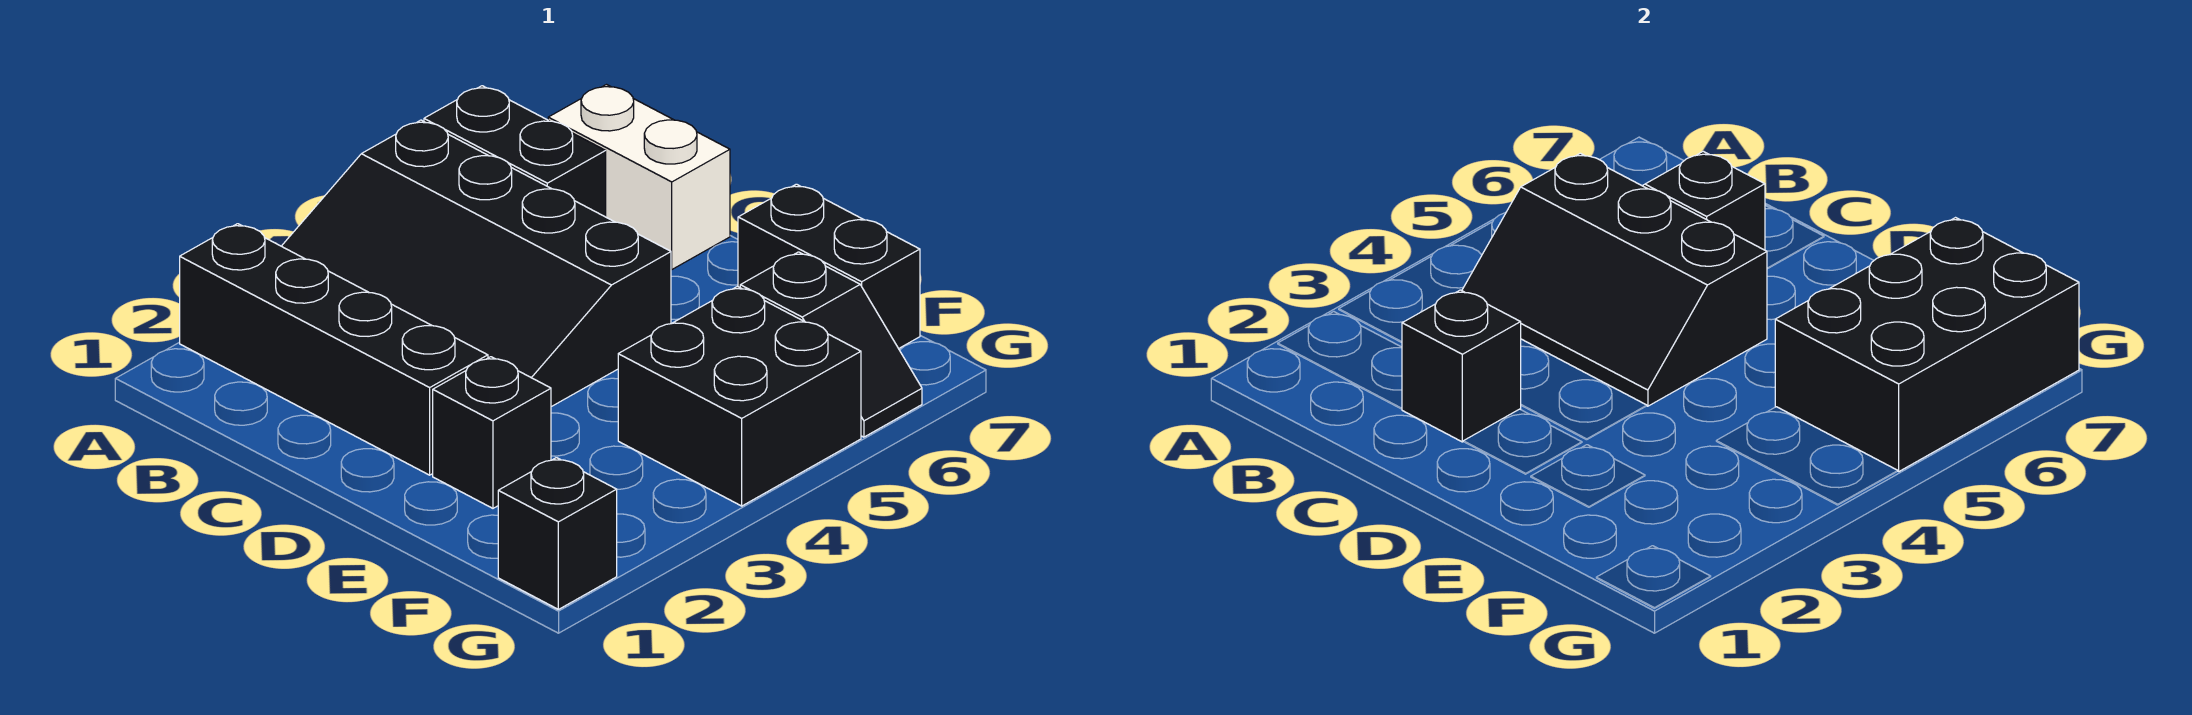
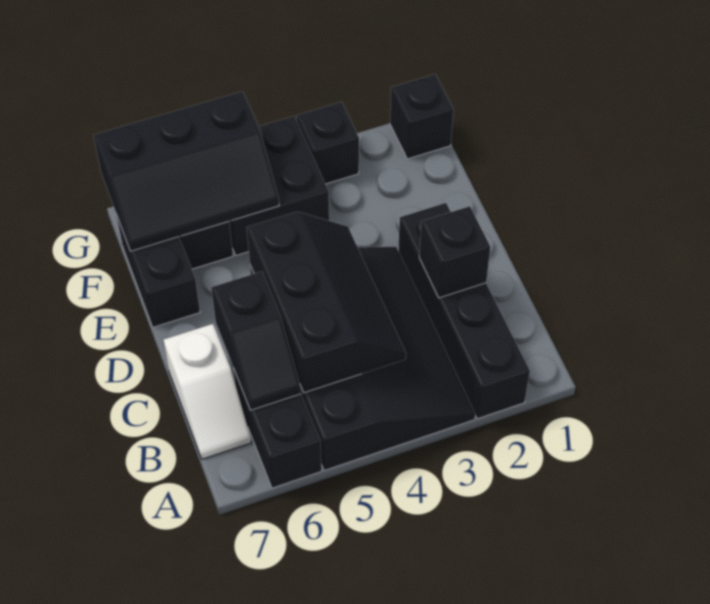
white 1x2 brick [548,85,730,269] -> white 1x2 slope [164,324,251,459]
black 1x1 brick [433,357,551,508] -> black 1x1 brick moved to [297,102,359,184]
black 2x3 brick [1775,218,2079,471] -> black 2x3 slope [93,91,279,251]

